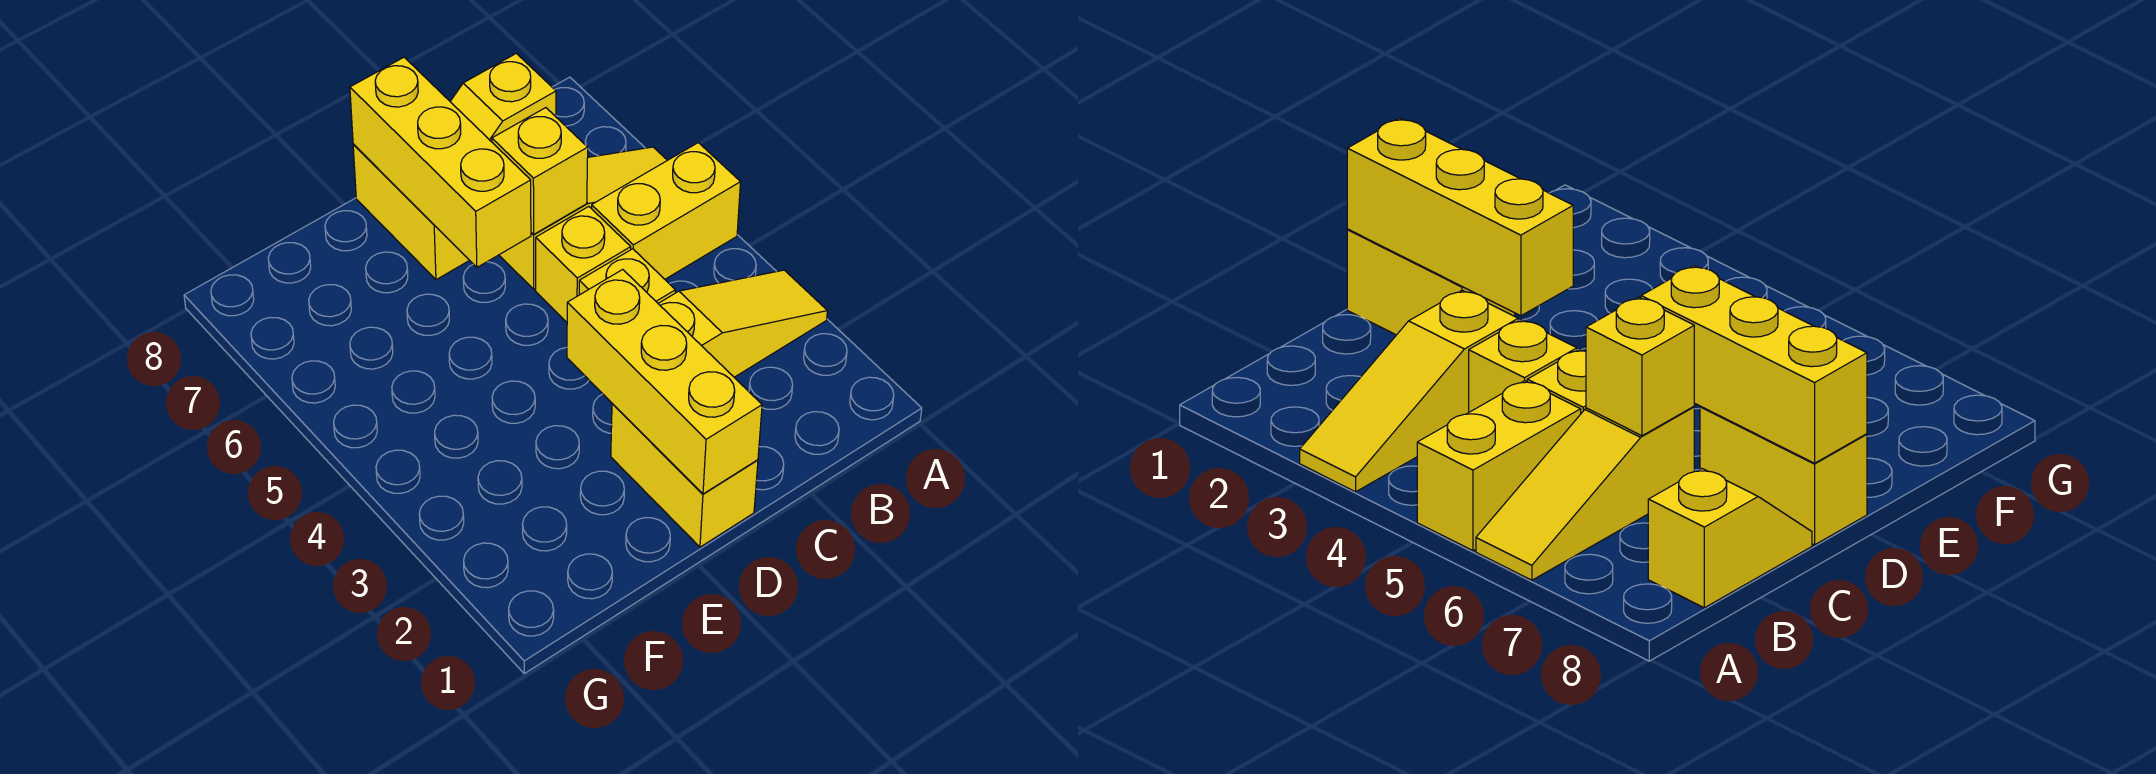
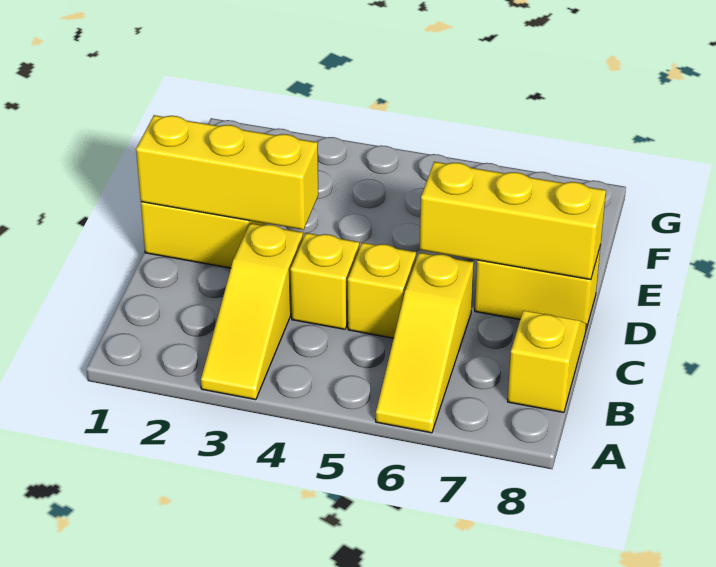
yellow 1x2 brick [591,143,741,279] -> none
yellow 1x1 brick [492,108,588,235] -> none

